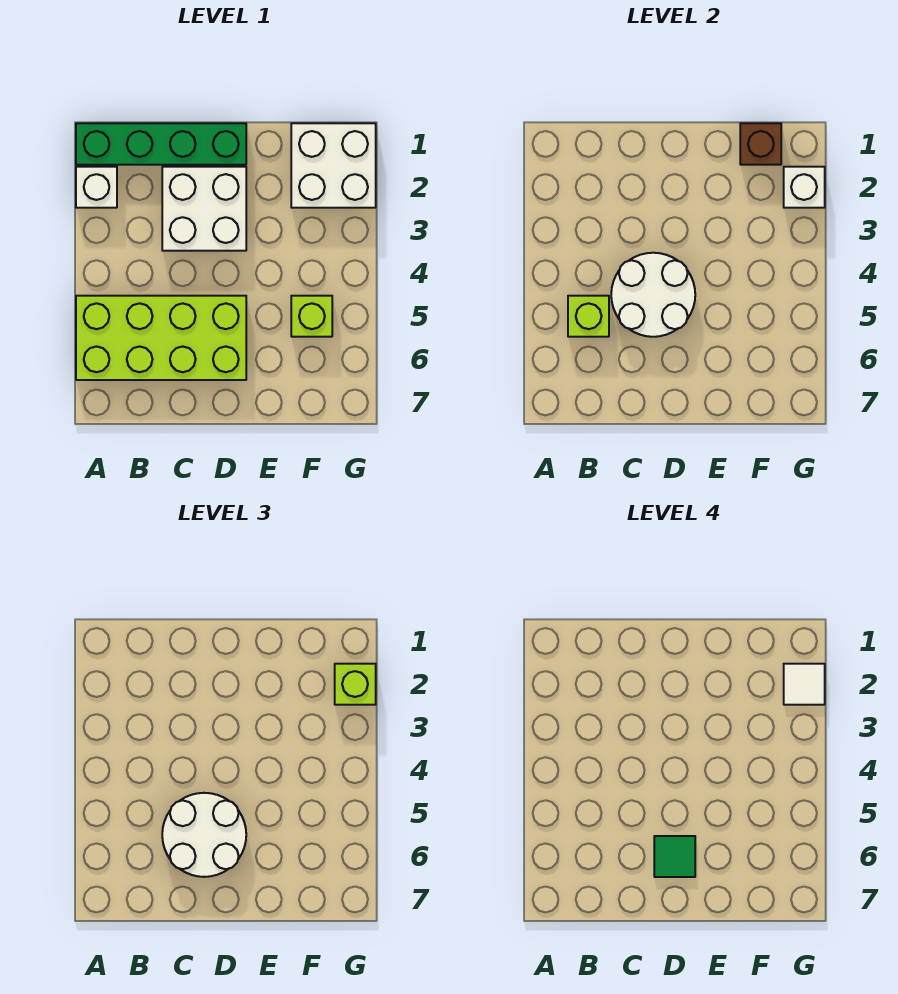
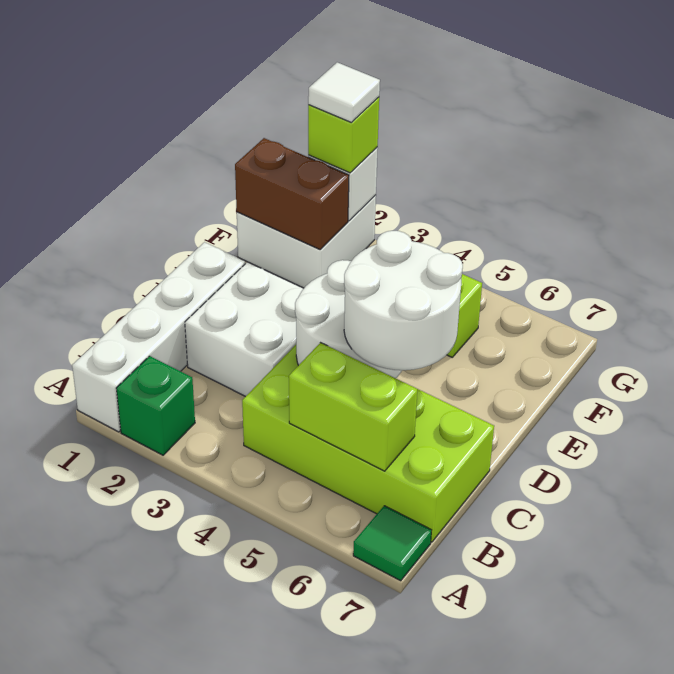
green 1x4 brick [76,123,246,165] -> white 1x4 brick [72,242,245,432]
white 1x1 brick [76,167,117,208] -> green 1x1 brick [116,356,195,455]
lime 2x4 brick [76,296,246,380] -> lime 2x4 brick turned to [242,345,494,542]
lime 1x1 brick [568,296,609,337] -> lime 1x2 brick [289,343,417,471]
green 1x1 tile [654,836,695,877] -> green 1x1 tile moved to [353,506,431,581]
brown 1x1 brick [740,123,781,165] -> brown 1x2 brick [235,138,349,250]

